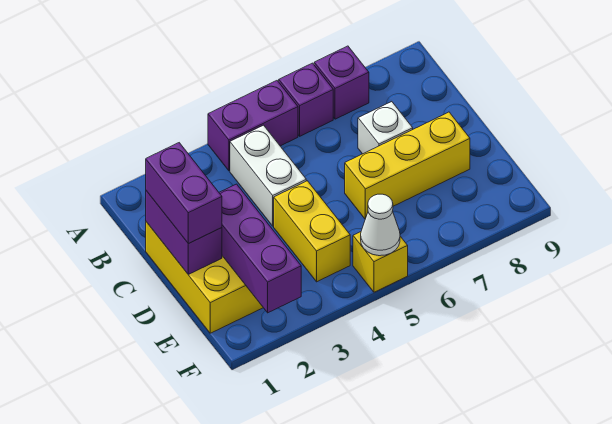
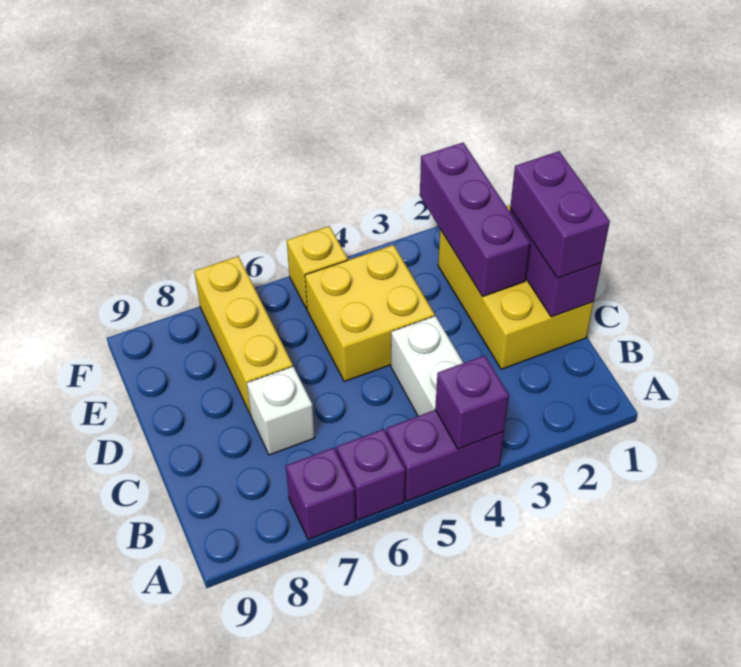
none -> purple 1x1 brick [435,355,509,449]
yellow 1x2 brick [274,181,350,282] -> yellow 2x2 brick [305,245,435,381]
yellow 1x3 brick [345,112,470,219] -> yellow 1x3 brick turned to [194,256,293,415]
white 1x1 cone [361,194,400,256] -> none

